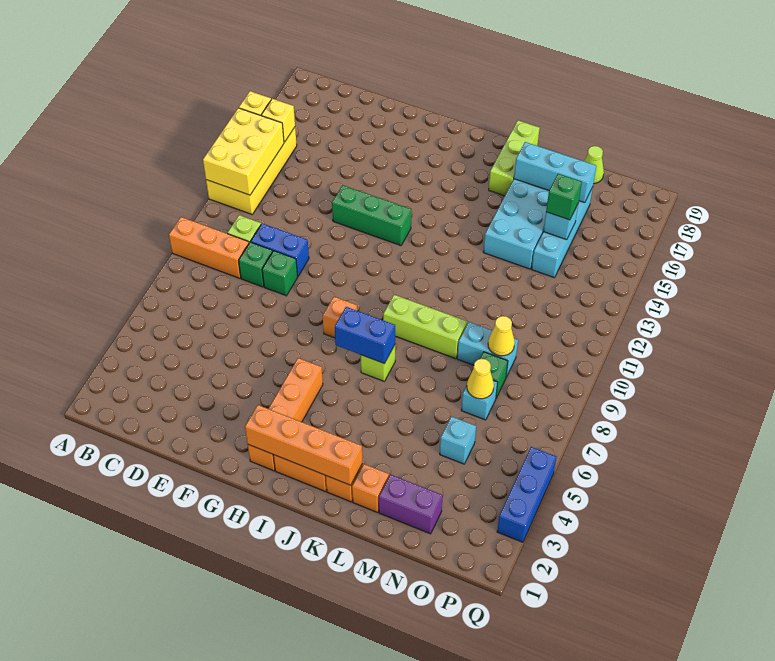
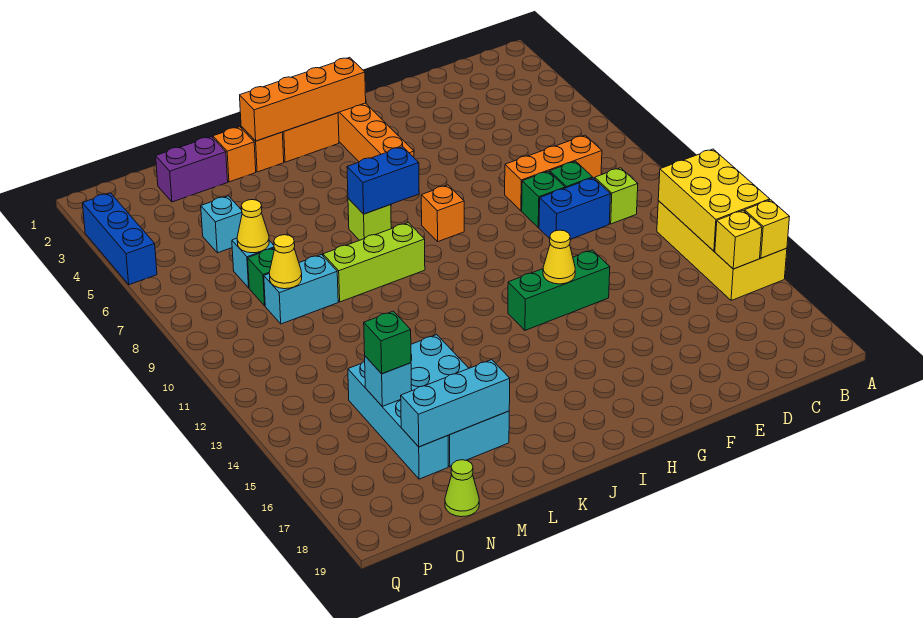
orange 1x3 brick [169,217,249,278] -> orange 1x3 brick moved to [505,135,602,211]
none -> yellow 1x1 cone [543,230,575,284]
lime 1x3 brick [489,120,540,196] -> none

